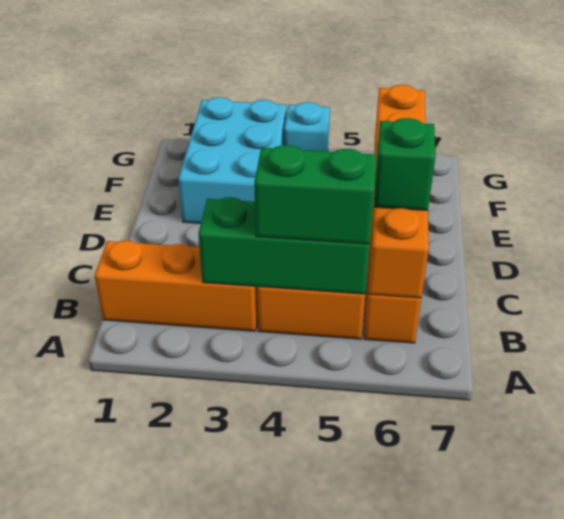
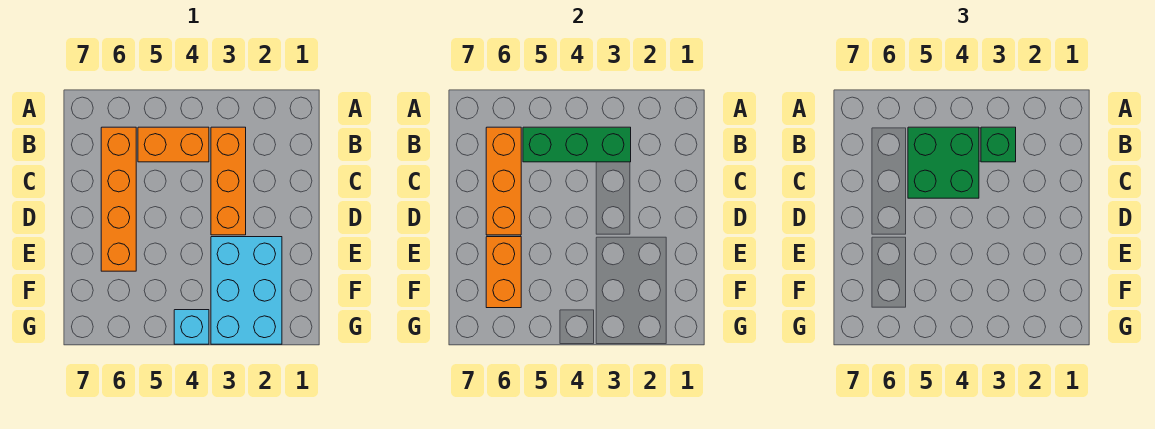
orange 1x3 brick [95,240,258,331] -> orange 1x3 brick turned to [211,127,246,235]
green 1x2 brick [254,145,376,244] -> green 2x2 brick [908,127,979,198]
green 1x1 brick [374,118,436,210] -> green 1x1 brick moved to [981,127,1016,162]

